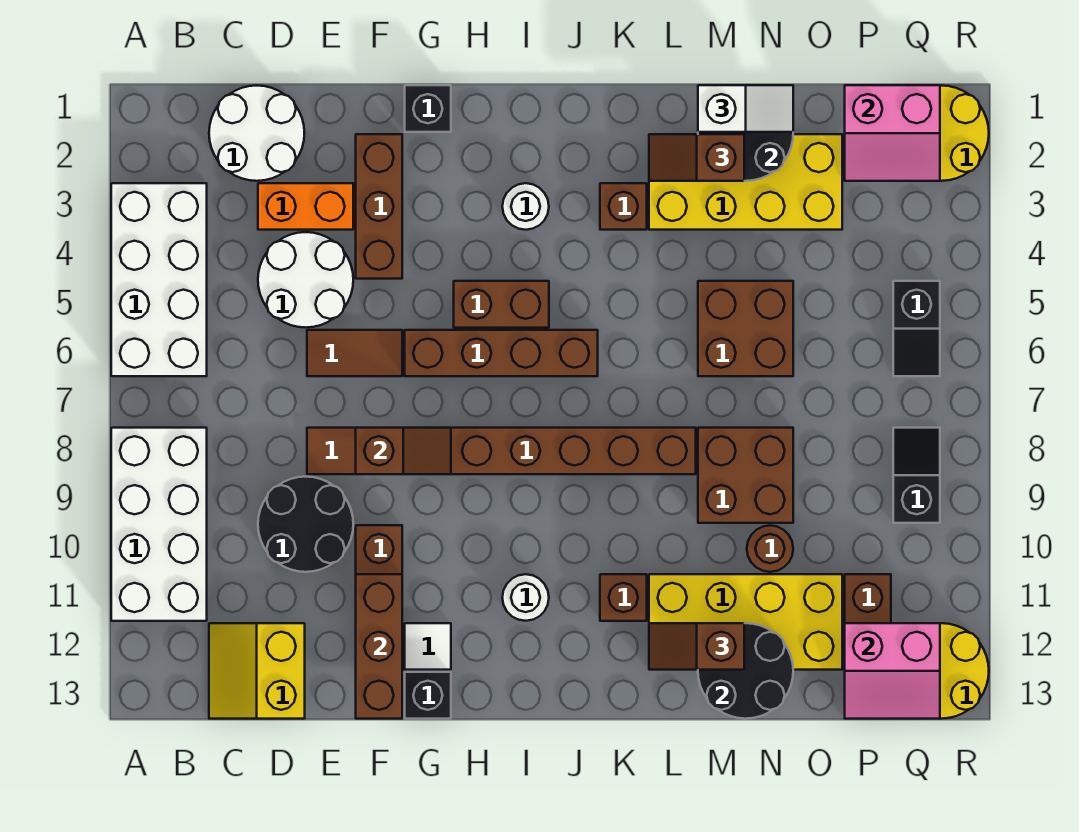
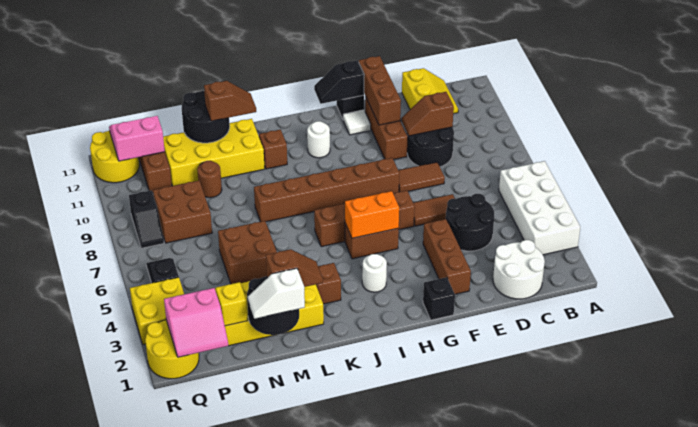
white 2x4 brick [111,428,207,621] -> none
orange 1x2 brick [258,183,353,230] -> orange 1x2 brick moved to [345,191,399,238]
white 2x2 round brick [258,232,353,328] -> black 2x2 round brick [446,194,494,251]
brown 1x2 slope [356,428,451,474] -> brown 1x2 slope moved to [402,92,454,136]
none -> black 1x2 slope [314,60,364,104]
brown 2x2 brick [698,428,793,523] -> brown 2x2 brick moved to [153,180,212,243]
none -> yellow 1x1 brick [216,282,248,326]
pink 2x2 slope [845,85,940,181] -> pink 2x2 slope turned to [164,288,228,357]
none -> yellow 2x2 brick [130,277,184,345]

